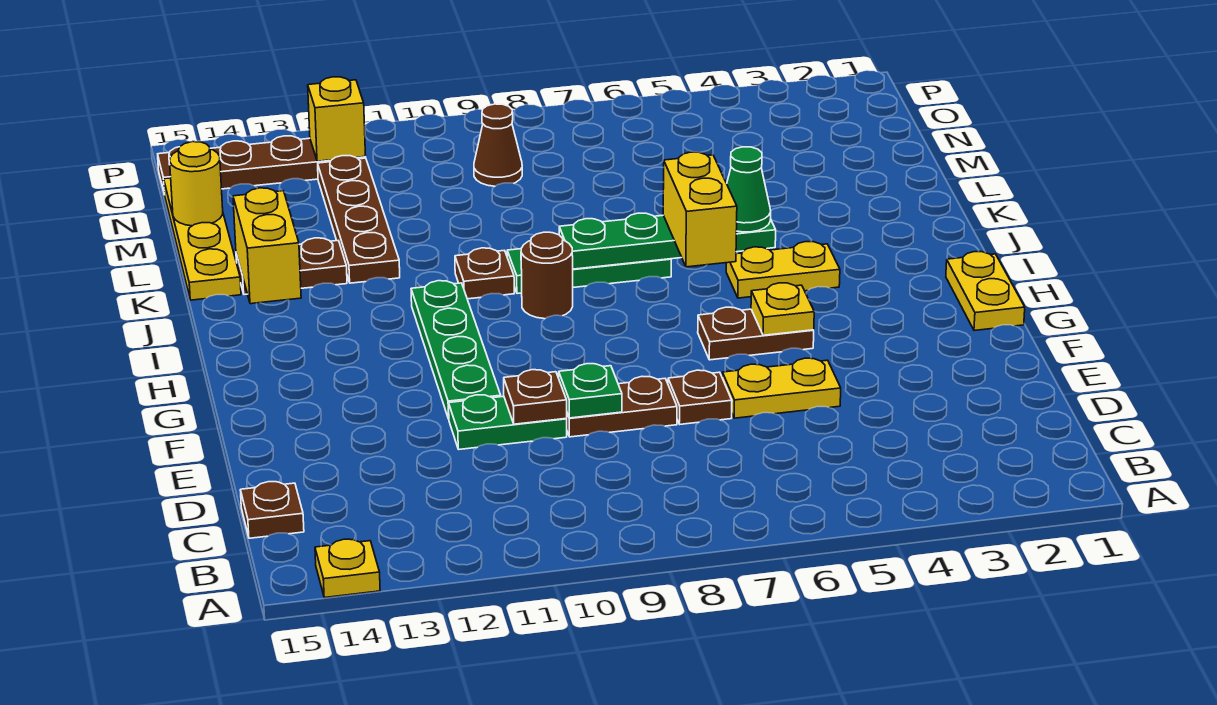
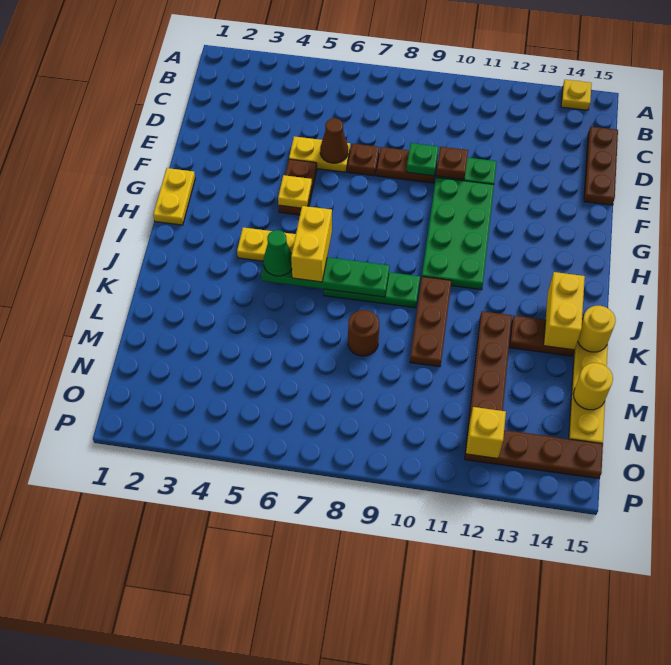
brown 1x1 plate [240,482,304,538] -> brown 1x3 plate [584,126,618,205]
green 1x4 plate [411,281,501,419] -> green 2x4 plate [422,177,494,290]
brown 1x2 plate [698,307,814,360] -> brown 1x2 plate turned to [279,159,317,215]
brown 1x1 round brick [521,232,573,319] -> brown 1x1 round brick moved to [348,310,379,356]
brown 1x1 plate [455,248,514,299] -> brown 1x3 plate [410,277,451,367]
none -> yellow 1x1 round brick [578,306,616,352]
brown 1x1 cone [474,104,522,186] -> brown 1x1 cone moved to [320,118,348,163]

